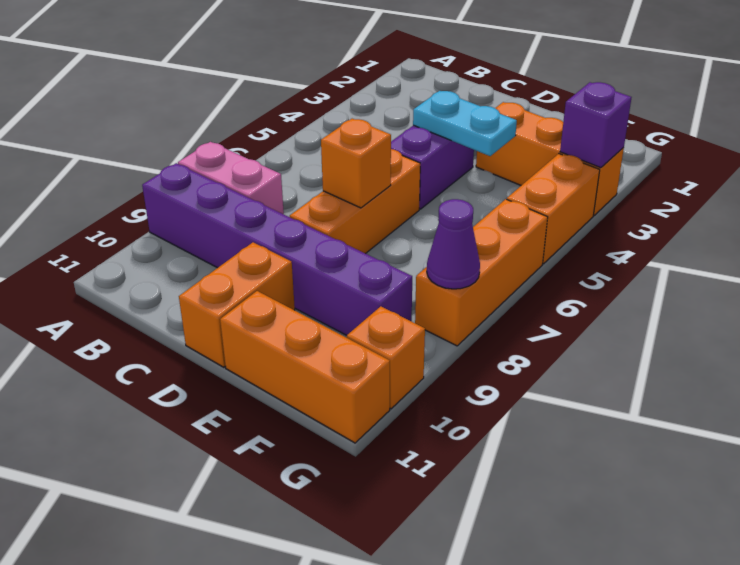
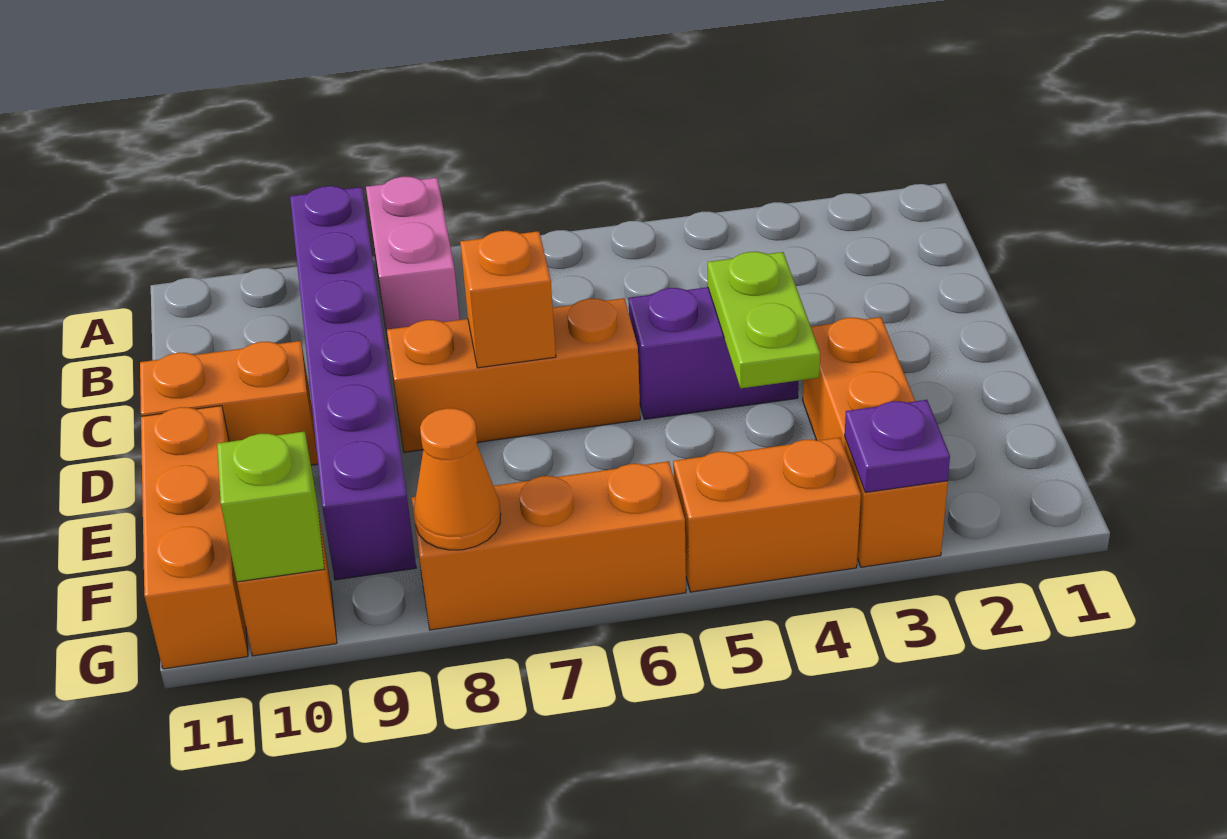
cyan 1x2 plate [413,91,517,156] -> lime 1x2 plate [708,252,820,388]
purple 1x1 brick [560,82,632,168] -> purple 1x1 plate [845,400,950,493]
purple 1x1 cone [427,199,480,289] -> orange 1x1 cone [414,408,501,550]
none -> lime 1x1 brick [217,431,324,582]

